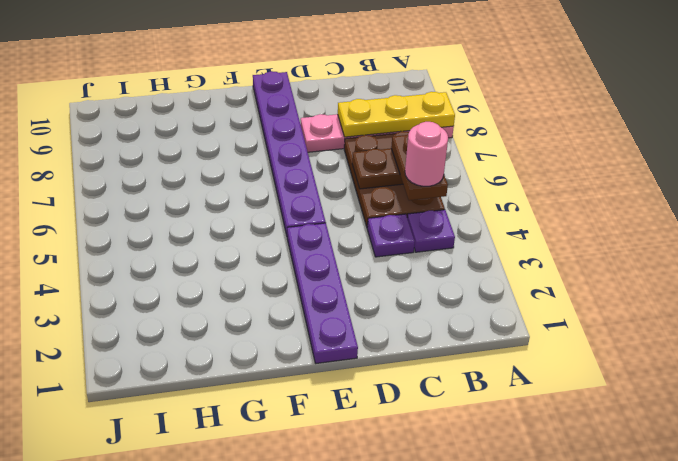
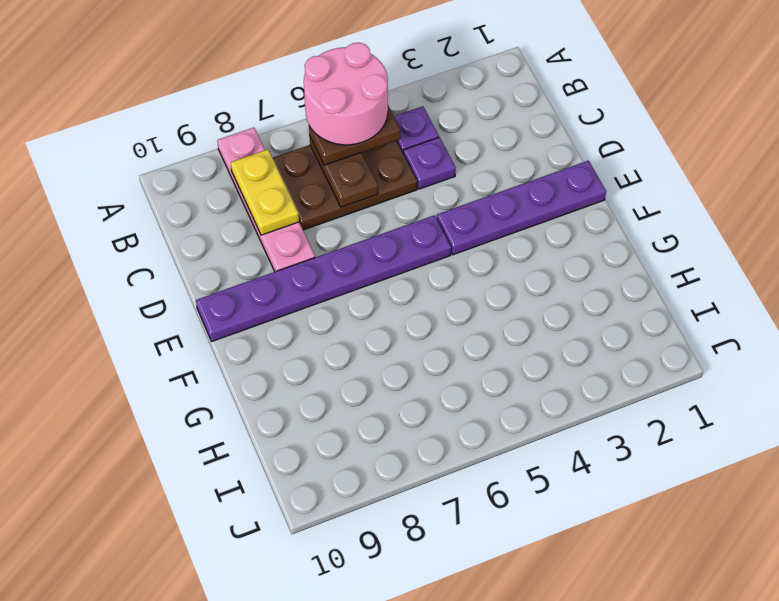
yellow 1x3 plate [338,92,455,137] -> yellow 1x2 plate [231,149,299,235]
pink 1x1 round brick [405,122,448,186] -> pink 2x2 round brick [304,43,388,145]

